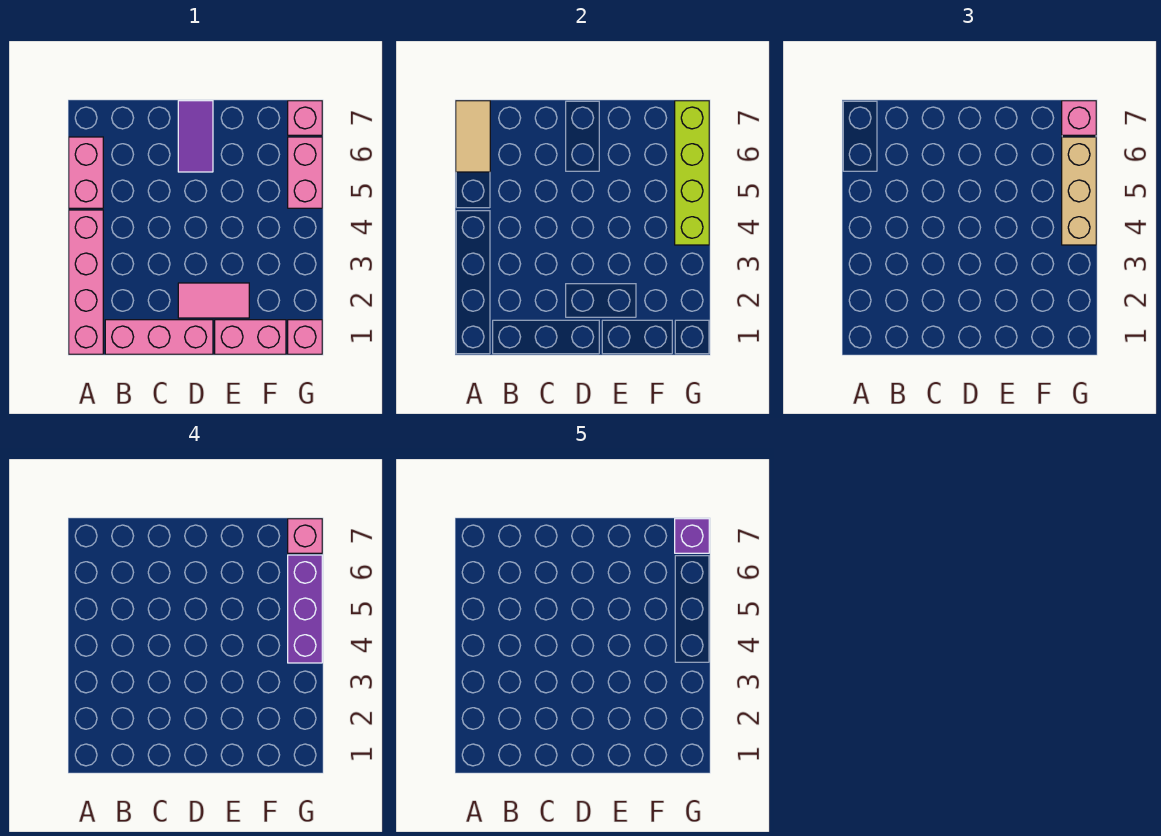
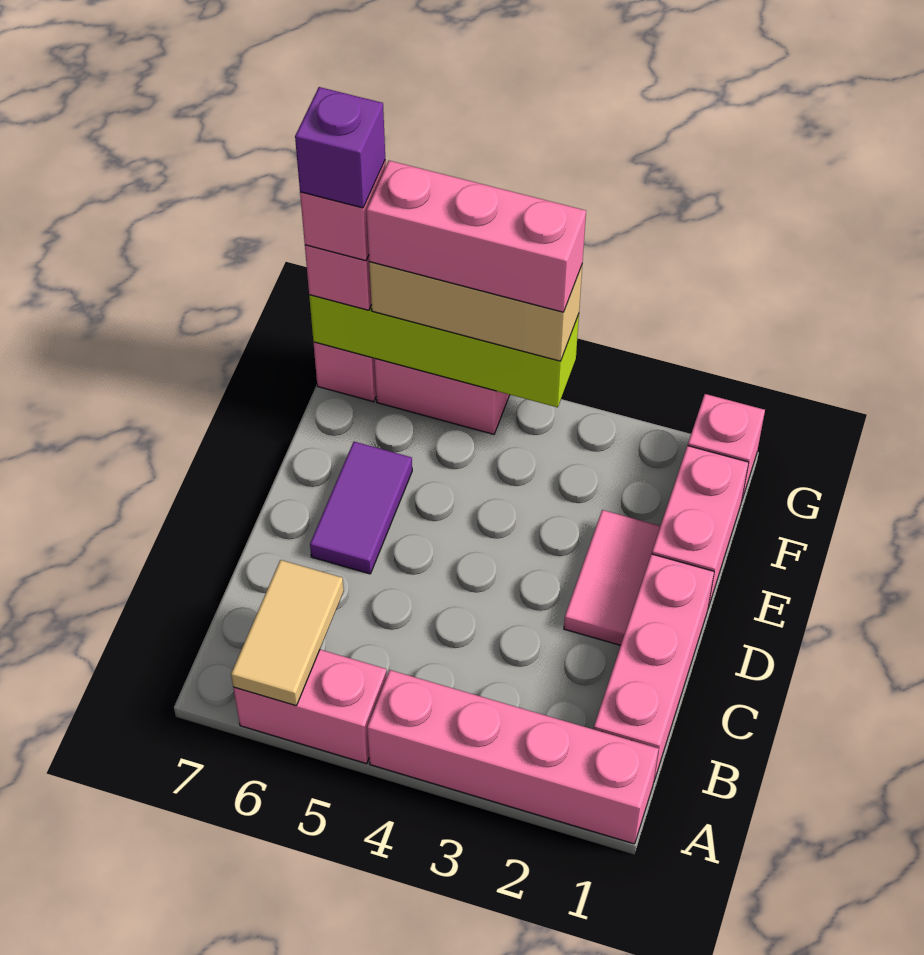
tan 1x2 tile [456,101,490,172] -> tan 1x2 tile turned to [231,560,344,706]
purple 1x2 tile [178,101,213,172] -> purple 1x2 tile turned to [310,442,412,574]
purple 1x3 brick [288,555,322,663] -> pink 1x3 brick [367,161,586,312]

